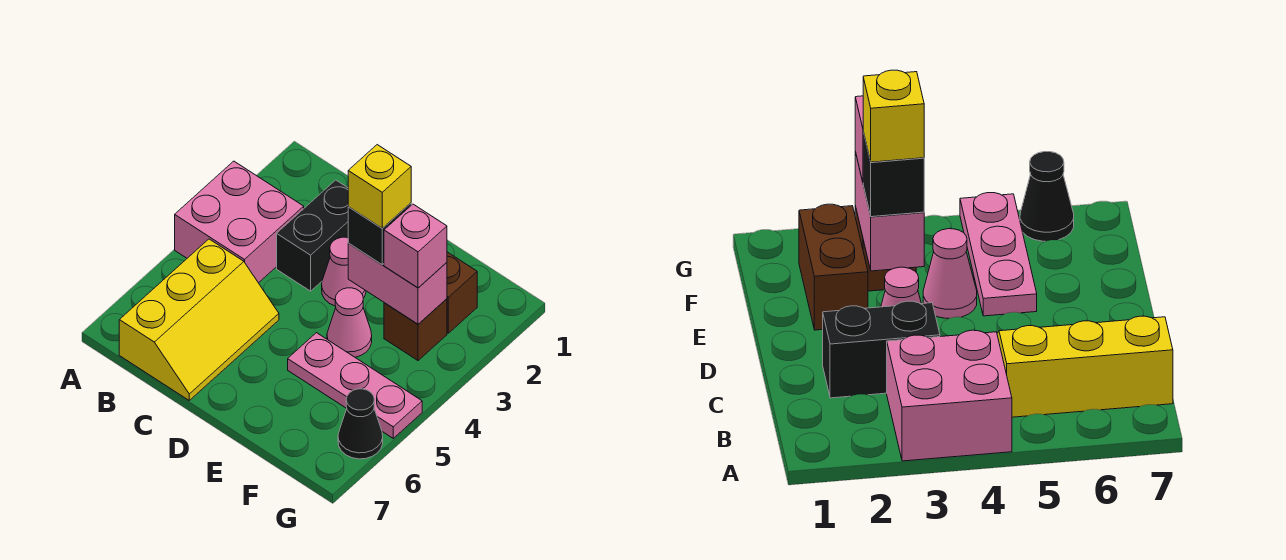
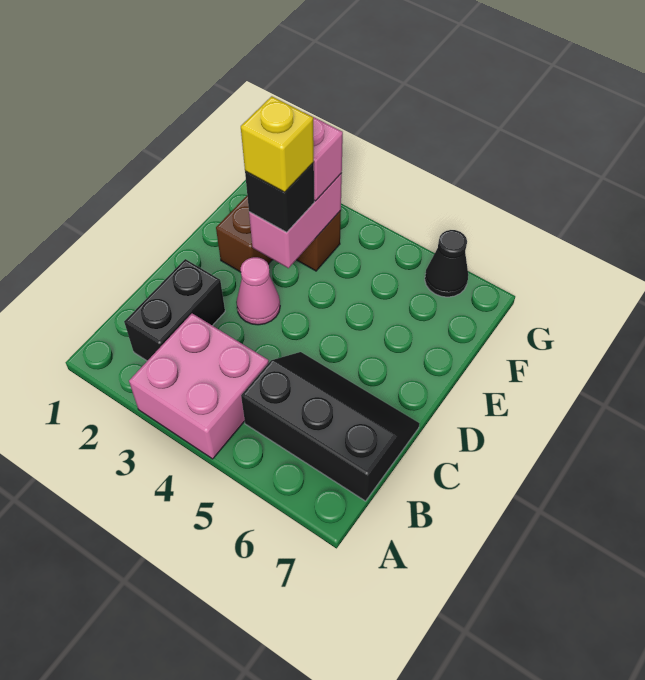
yellow 2x3 slope [119,239,279,400] -> black 2x3 slope [241,352,420,501]
black 1x2 brick [277,180,348,291] -> black 1x2 brick turned to [124,259,225,361]
pink 1x1 cone [327,288,372,357] -> none
pink 1x3 plate [288,333,422,438] -> none

